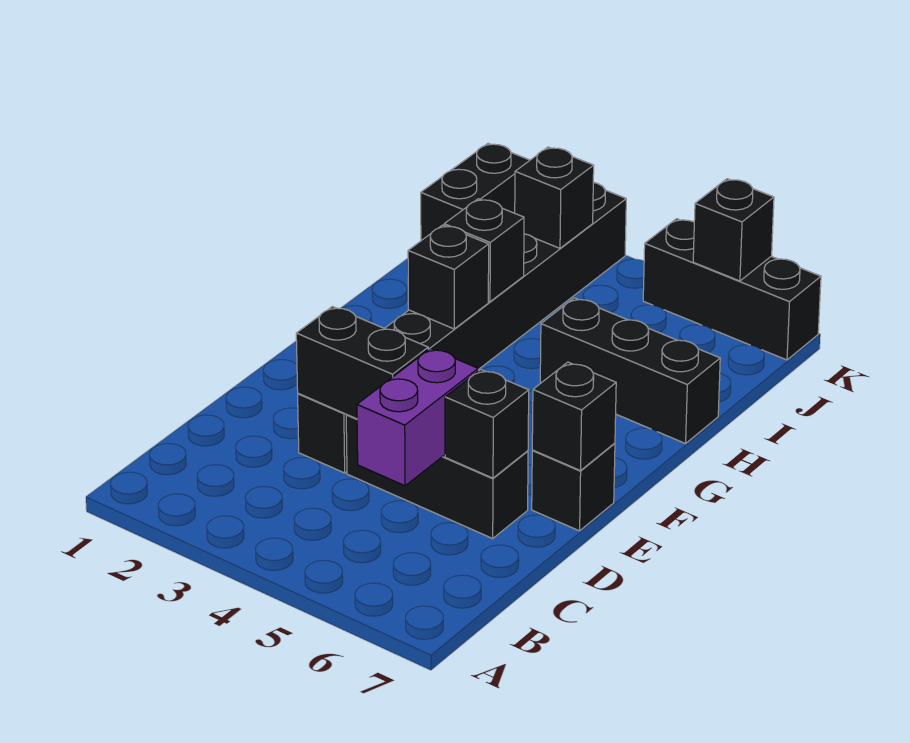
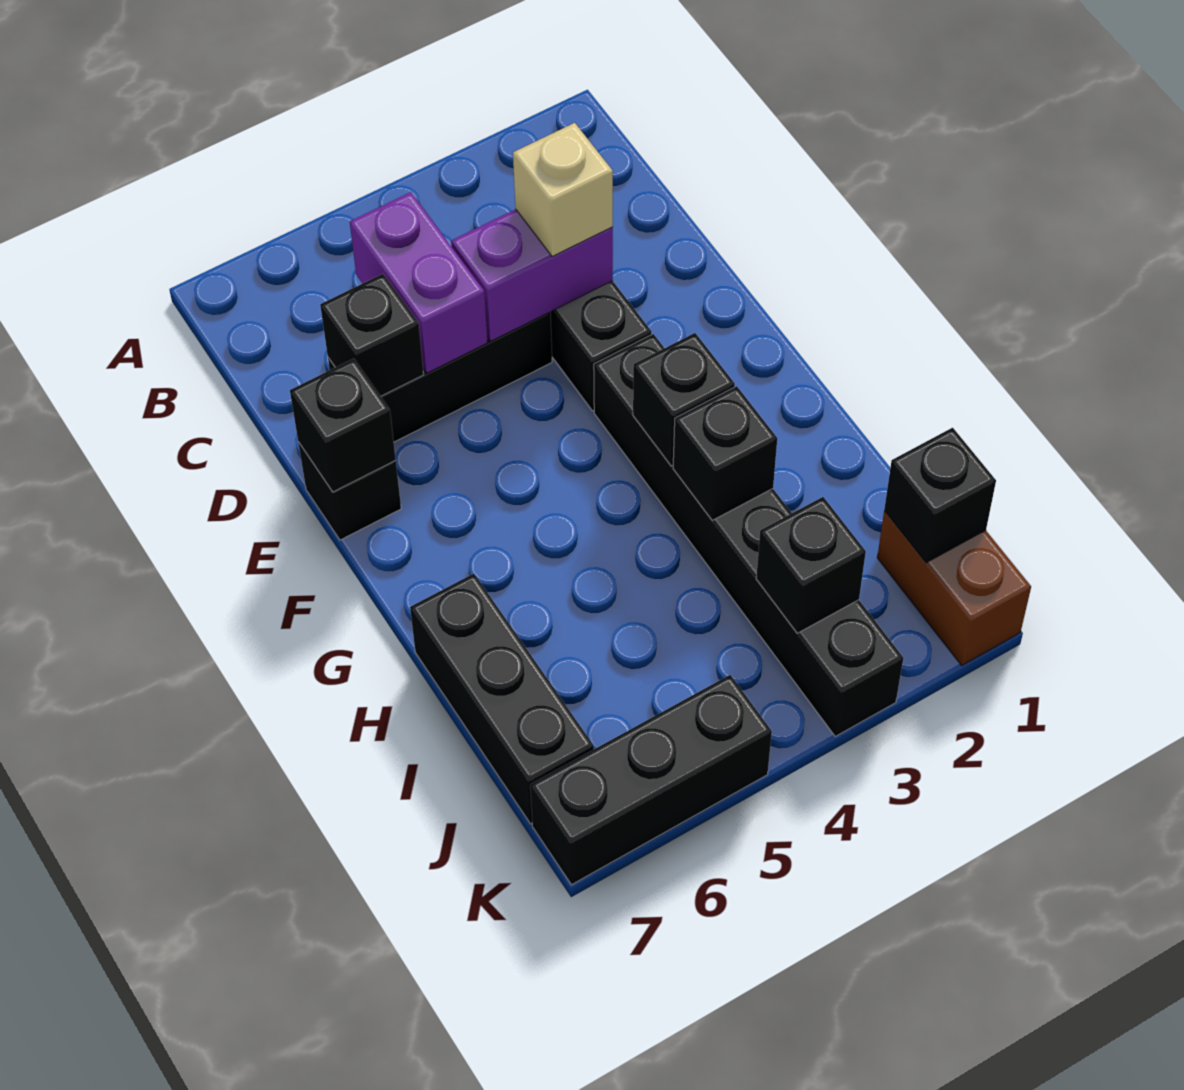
black 1x2 brick [296,307,428,419] -> purple 1x2 brick [451,209,613,341]
none -> tan 1x1 brick [513,123,613,256]
black 1x3 brick [540,298,720,444] -> black 1x3 brick turned to [410,574,594,824]
black 1x2 brick [421,144,530,241] -> brown 1x2 brick [877,511,1031,665]
black 1x1 brick [693,179,774,281] -> black 1x1 brick moved to [884,428,996,563]

